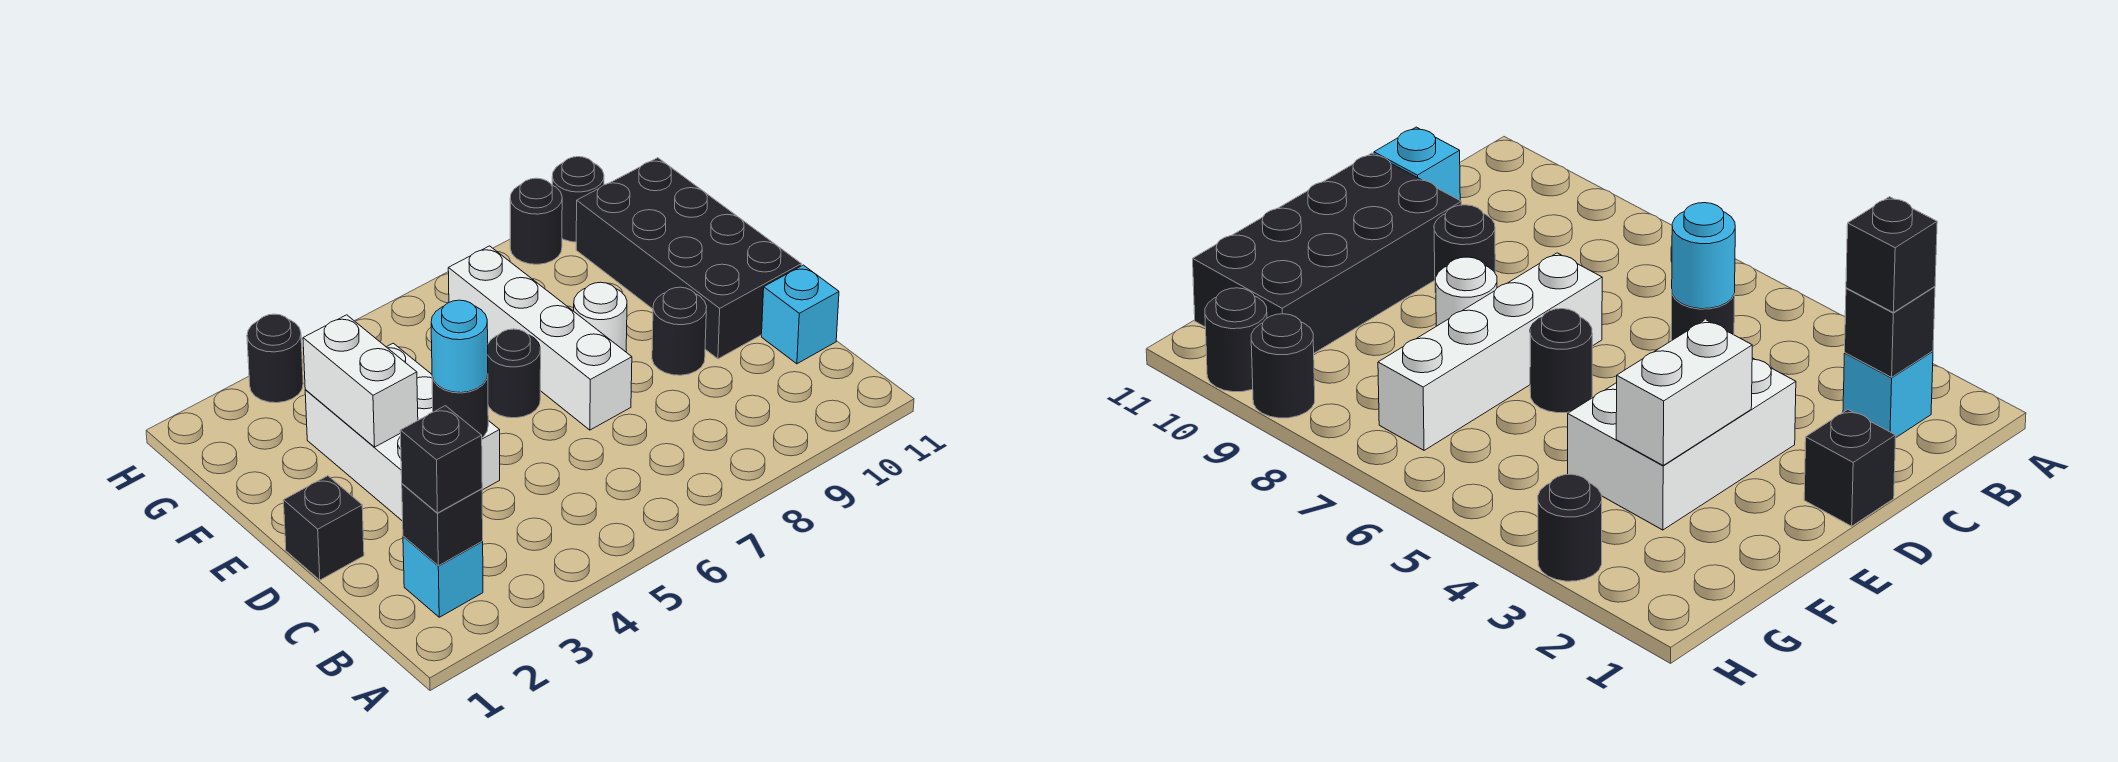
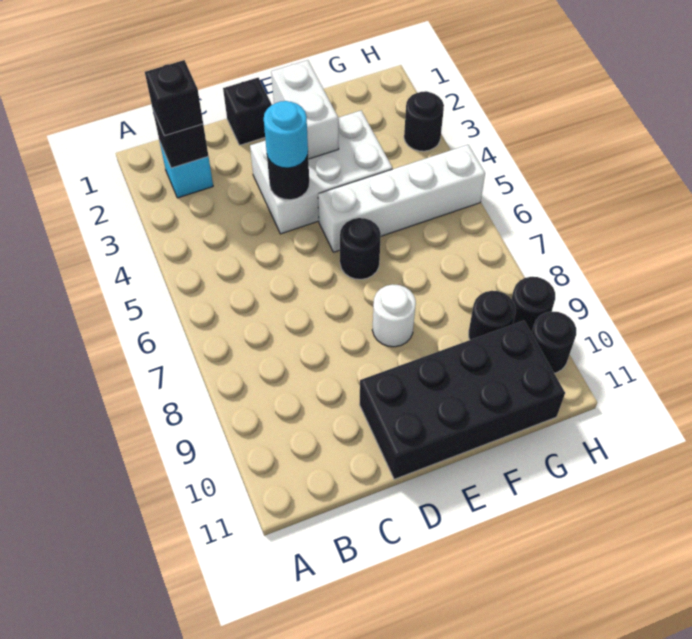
cyan 1x1 brick [762,265,839,364] -> none
white 1x4 brick [448,246,632,430] -> white 1x4 brick moved to [318,145,485,252]
black 1x1 round brick [652,287,707,375] -> black 1x1 round brick moved to [469,291,516,340]
white 1x2 brick [303,315,418,447] -> white 1x2 brick turned to [271,60,339,159]

